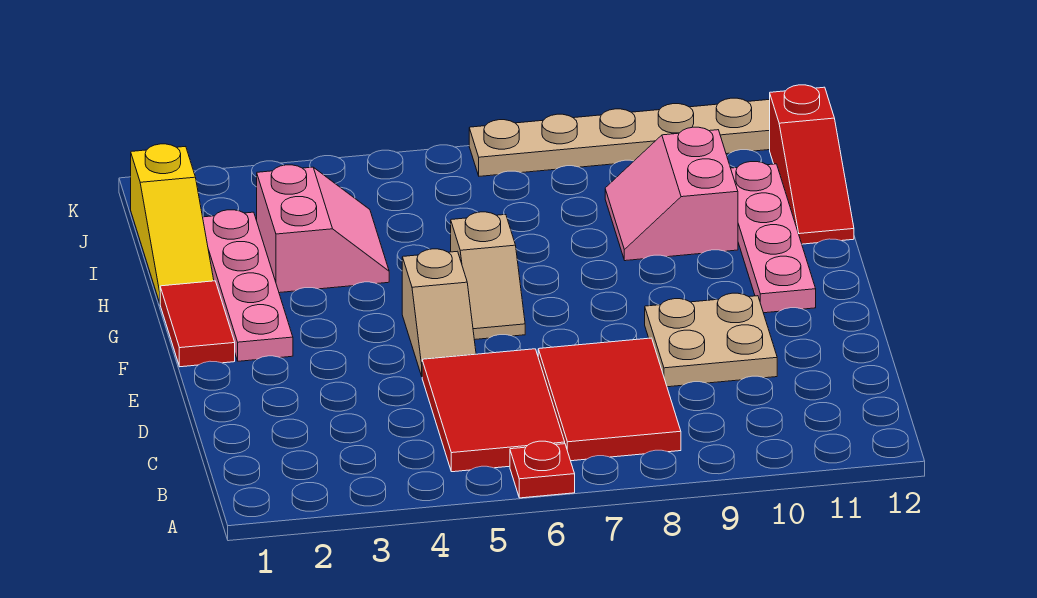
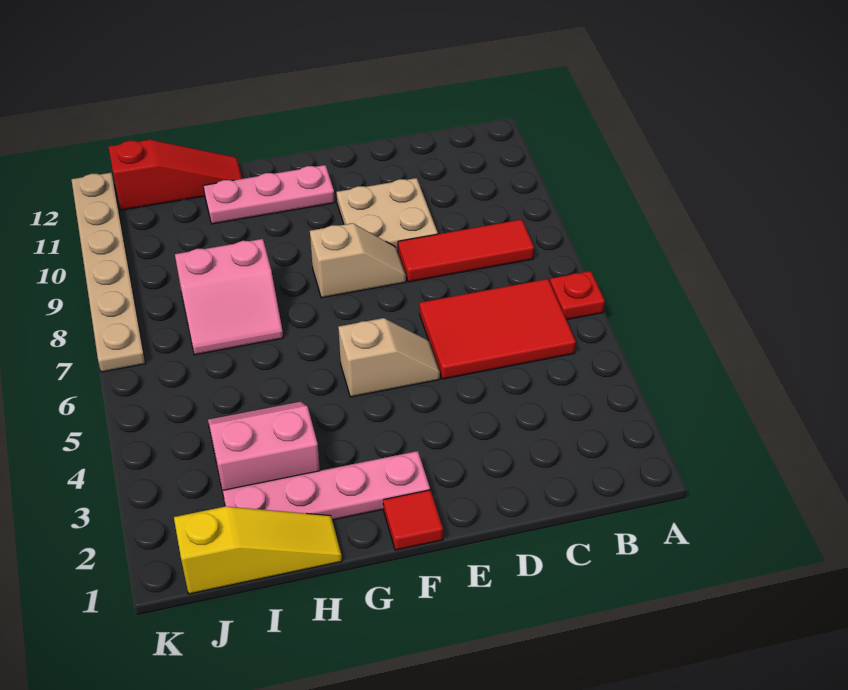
red 2x3 tile [538,338,681,461] -> red 1x3 tile [398,219,534,282]
red 1x2 tile [160,281,235,367] -> red 1x1 tile [383,490,443,550]
tan 1x2 slope [451,212,525,340] -> tan 1x2 slope moved to [310,223,406,298]
pink 1x4 plate [731,162,816,313] -> pink 1x3 plate [204,165,335,224]
pink 2x2 slope [605,127,738,261] -> pink 2x2 slope moved to [175,239,283,355]

